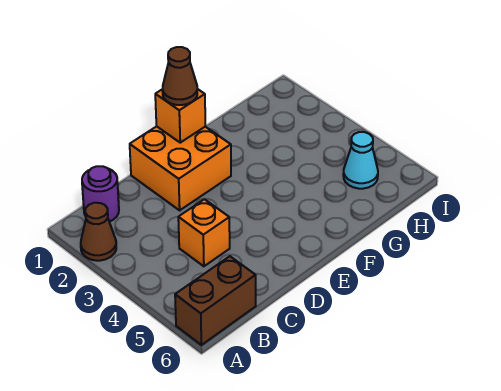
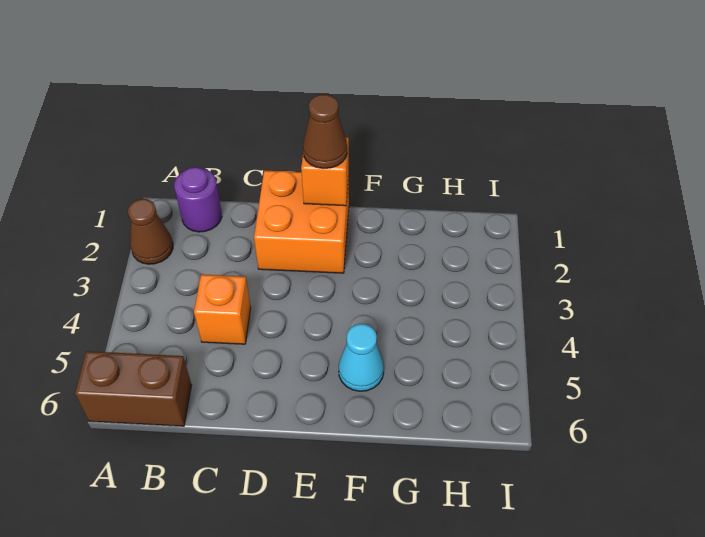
cyan 1x1 cone [343,132,378,189] -> cyan 1x1 cone moved to [339,324,384,391]

